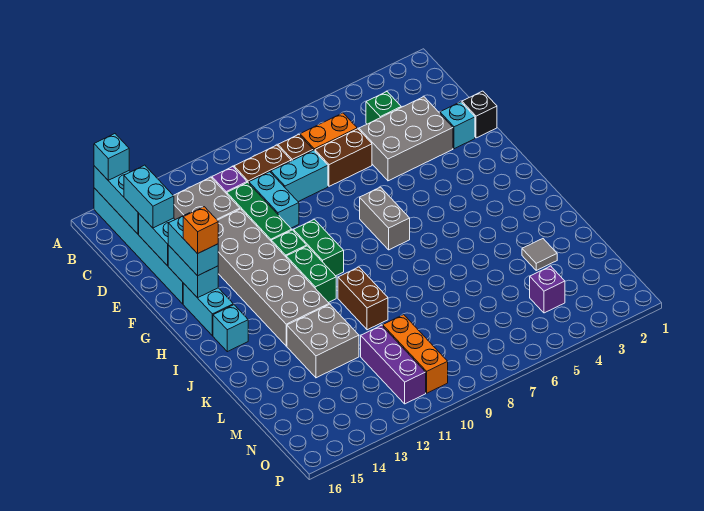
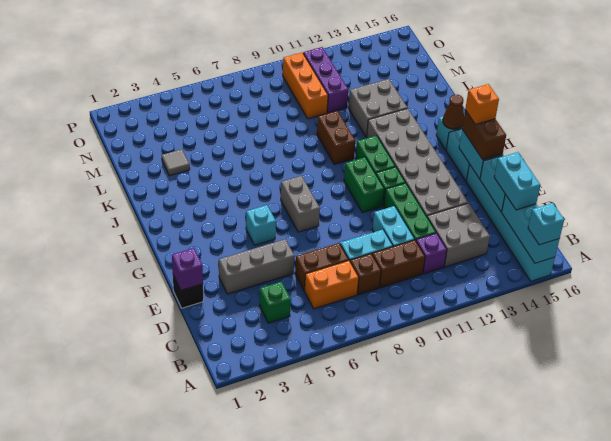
grey 2x3 brick [359,97,453,181] -> grey 1x3 brick [219,239,294,294]
cyan 1x1 brick [440,102,475,149] -> cyan 1x1 brick moved to [246,205,276,245]
cyan 1x2 brick [168,213,218,276] -> brown 1x2 brick [462,110,506,160]
none -> brown 1x1 cone [443,95,464,129]
purple 1x1 brick [530,266,565,313] -> purple 1x1 brick moved to [172,248,203,290]

